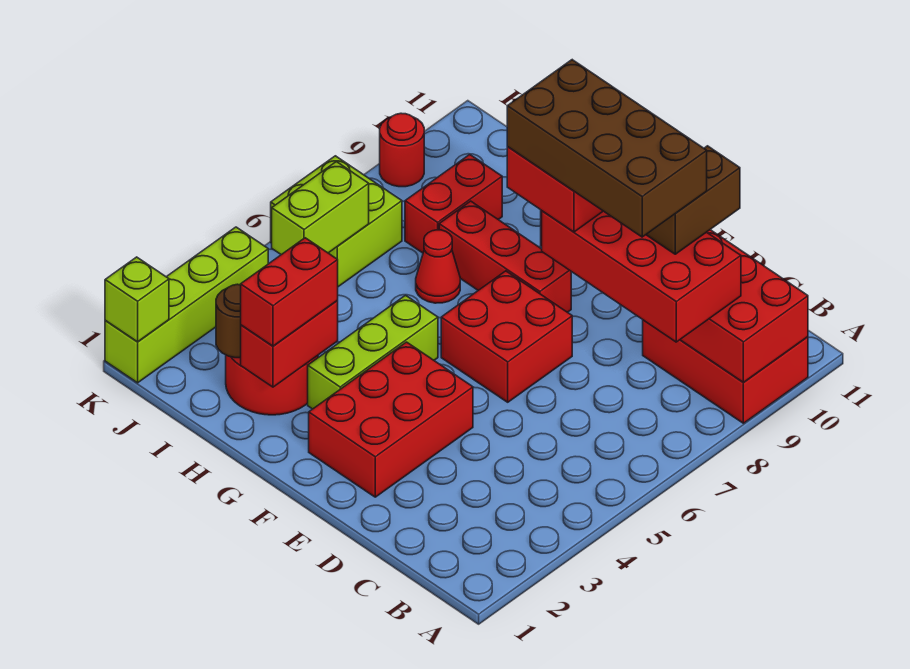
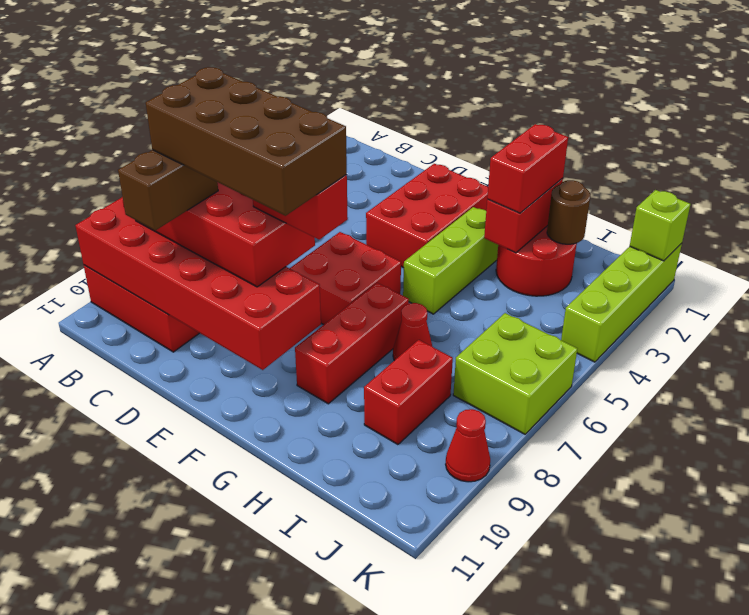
red 1x3 brick [439,201,571,312] -> red 1x3 brick turned to [295,283,409,404]
lime 1x2 brick [272,162,369,255] -> none
red 1x1 round brick [380,113,424,187] -> red 1x1 cone [446,409,490,482]

